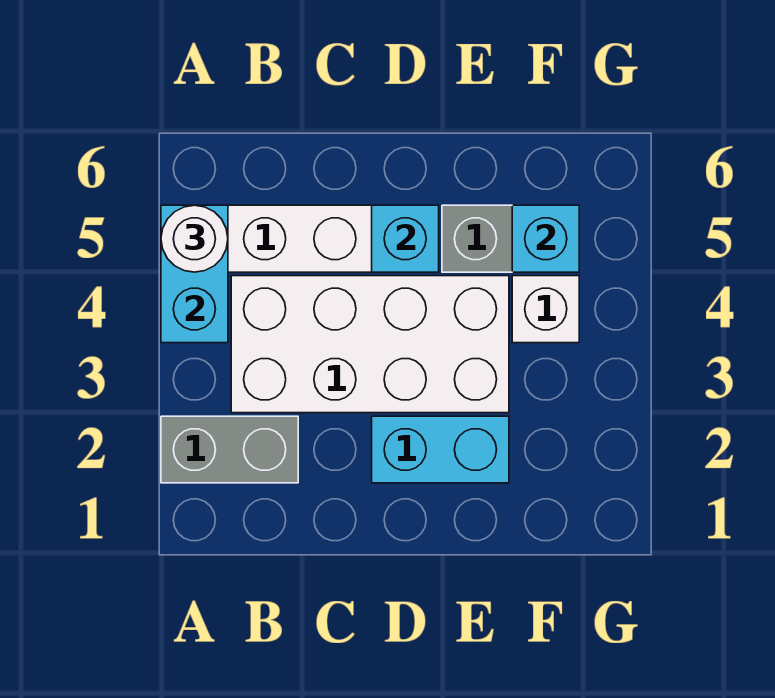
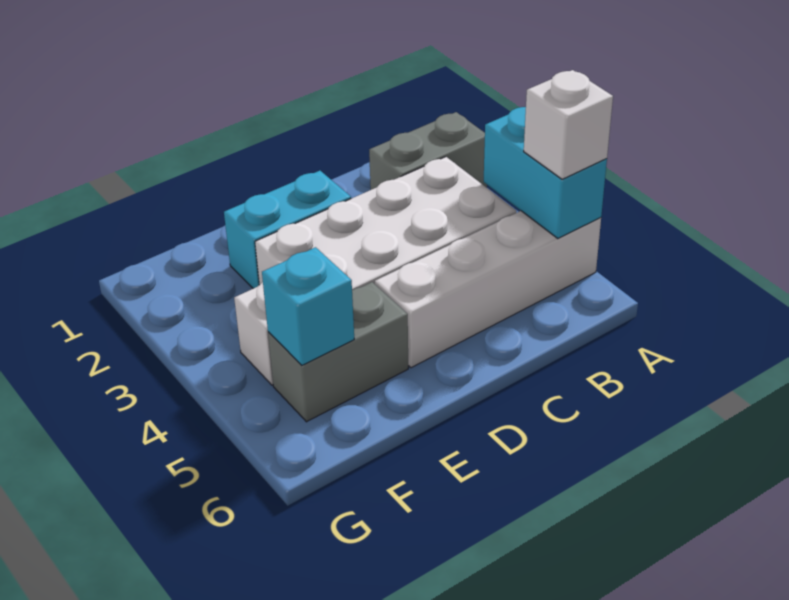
white 1x1 round brick [161,205,228,272] -> white 1x1 brick [524,70,613,179]
cyan 1x1 brick [372,205,439,272] -> none

